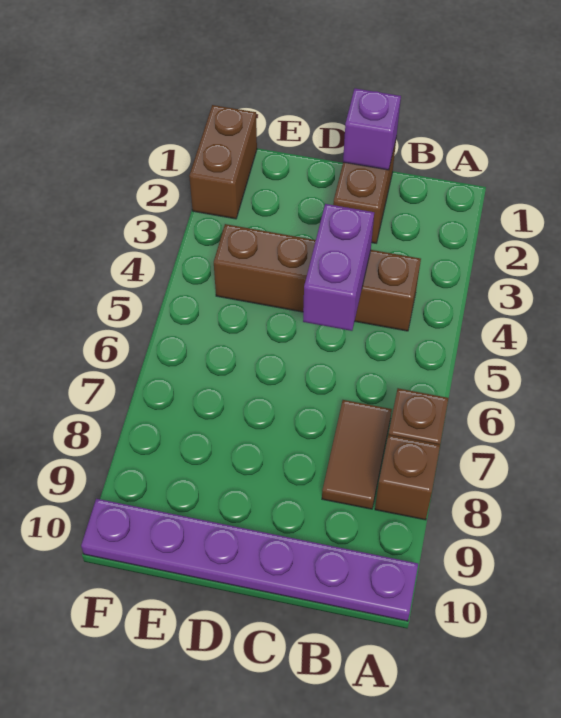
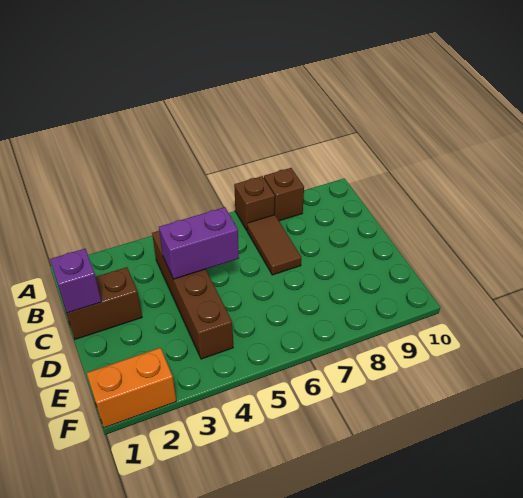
purple 1x6 plate [81,499,418,621] -> none
brown 1x2 tile [322,400,392,509] -> brown 1x2 tile turned to [247,215,302,275]
brown 1x2 brick [189,105,257,219] -> orange 1x2 brick [87,348,176,428]

